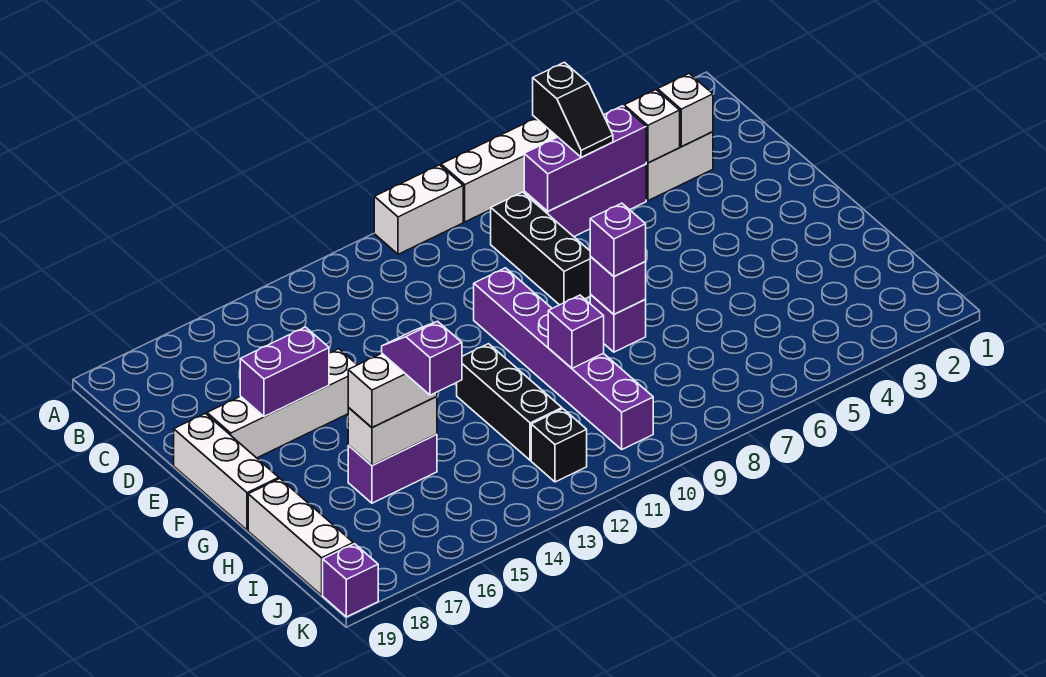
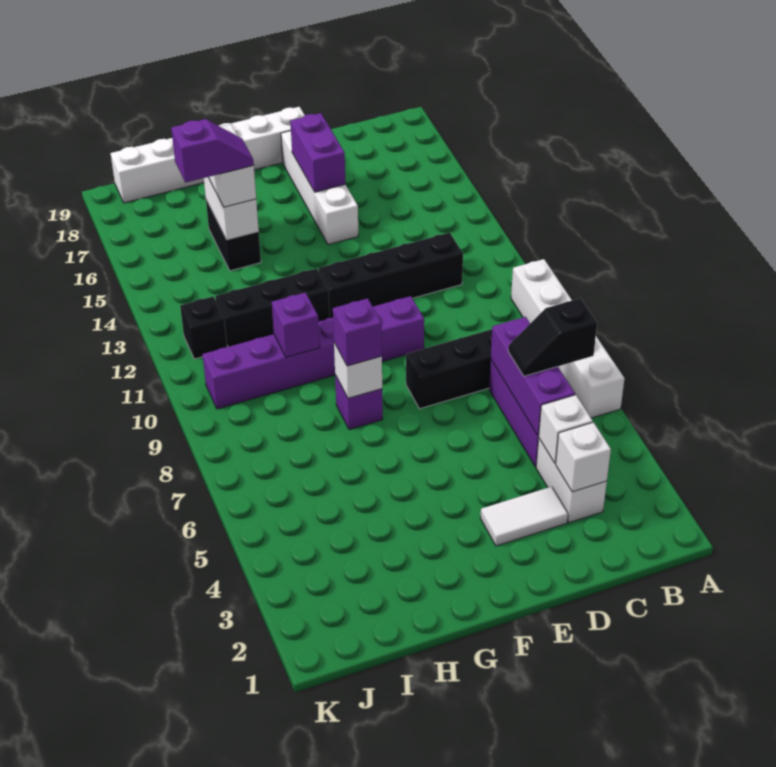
none -> black 1x4 brick [319,232,463,318]
none -> white 1x2 tile [480,487,568,546]
purple 1x1 brick [590,257,646,314] -> white 1x1 brick [334,343,382,398]
purple 1x2 brick [348,434,437,503] -> black 1x2 brick [206,200,261,271]
purple 1x1 brick [323,544,378,617] -> none

